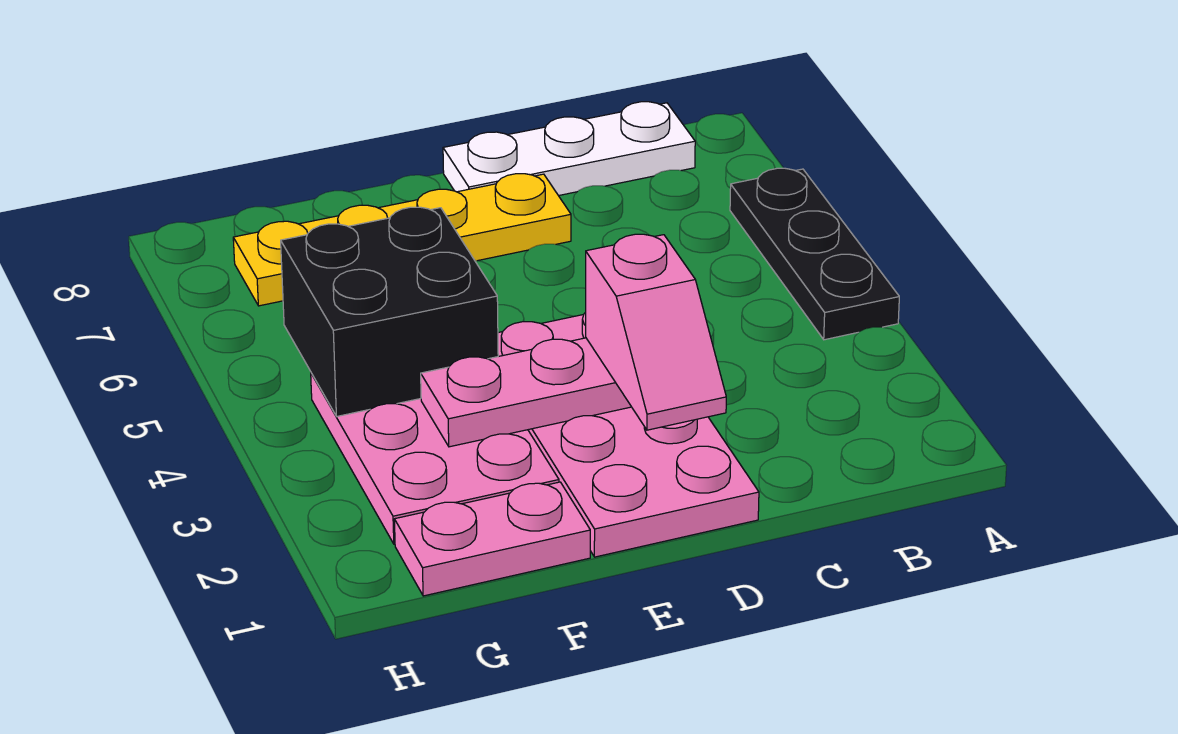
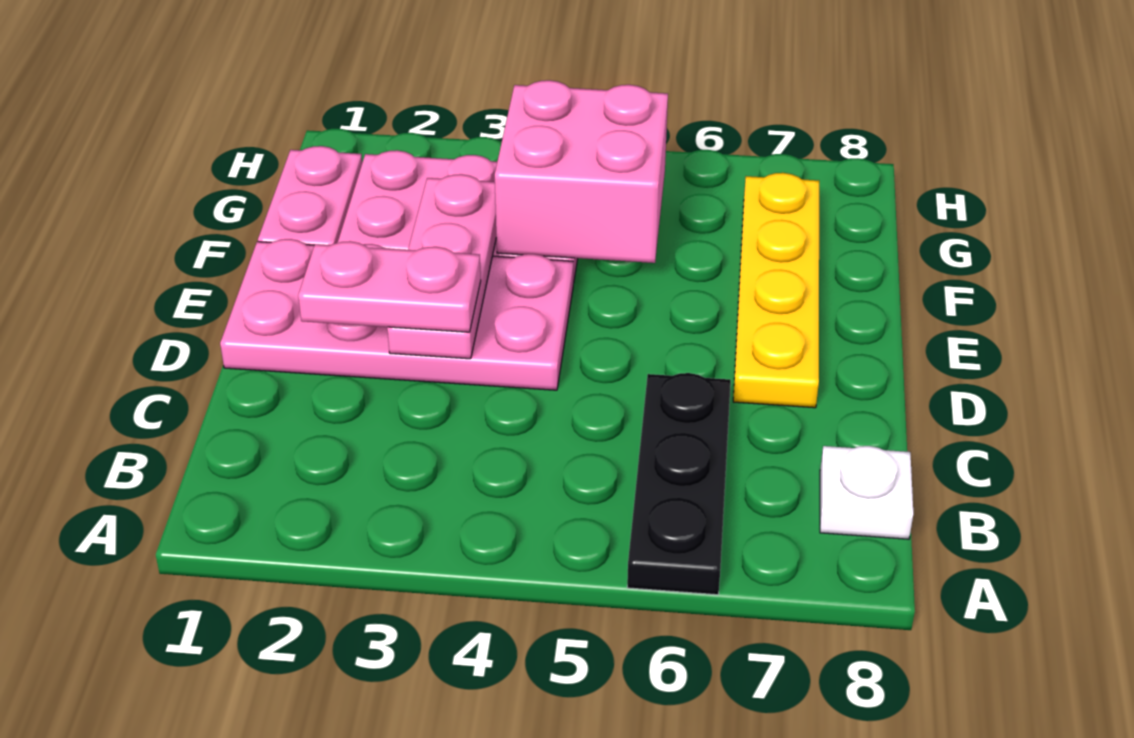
black 1x3 plate [730,168,899,340] -> black 1x3 plate turned to [627,373,731,595]
white 1x3 plate [443,102,695,196] -> white 1x1 plate [820,446,913,539]
pink 1x2 slope [586,234,726,430] -> pink 1x2 plate [298,241,481,332]
black 2x2 brick [281,207,498,416] -> pink 2x2 brick [494,80,668,263]

